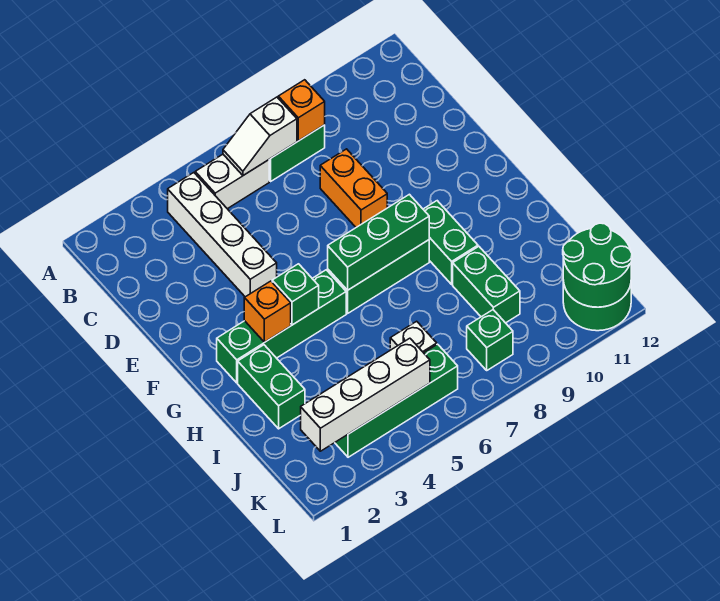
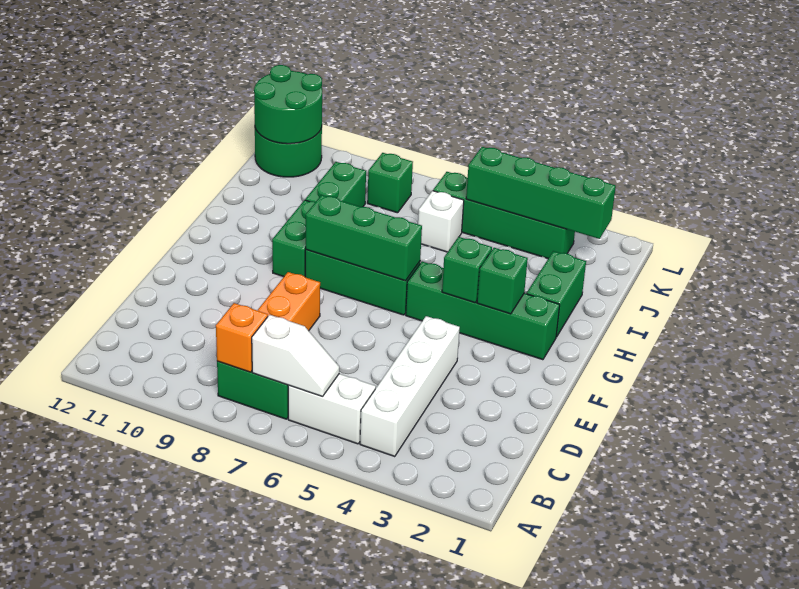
orange 1x1 brick [244,281,291,342] -> green 1x1 brick [477,248,528,314]
white 1x4 brick [301,338,430,451] -> green 1x4 brick [466,147,616,239]

